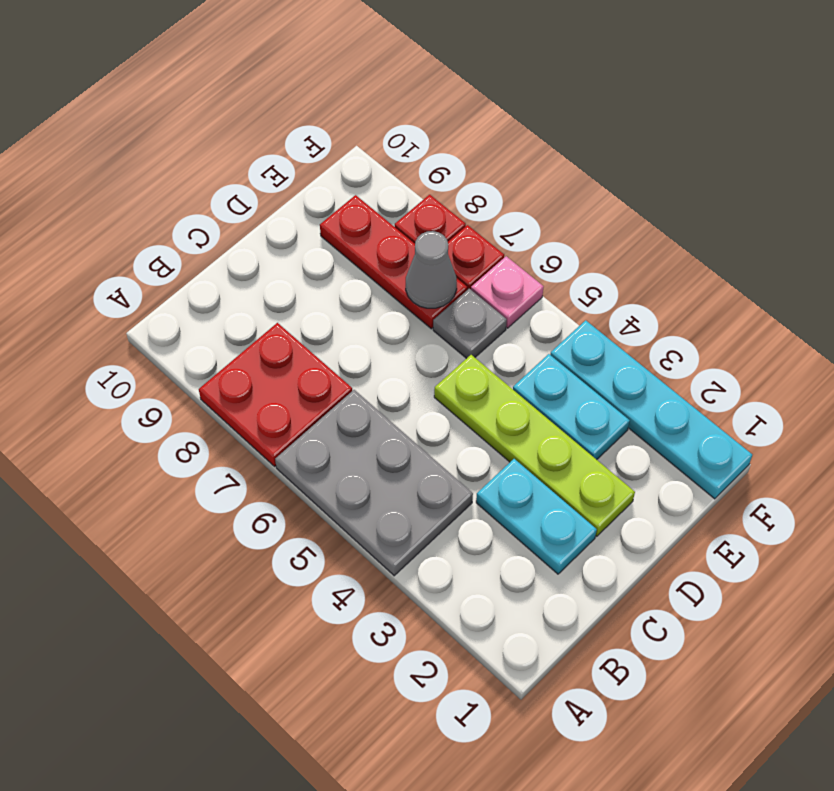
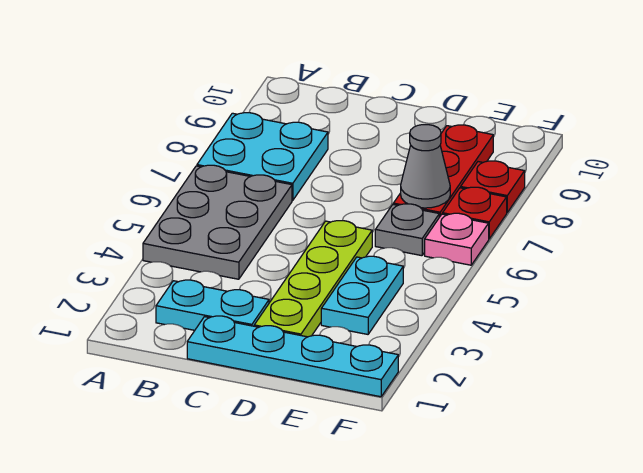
red 2x2 plate [199,323,352,466] -> cyan 2x2 plate [197,113,328,200]
cyan 1x2 plate [476,459,597,574] -> cyan 1x2 plate turned to [156,280,269,330]
cyan 1x4 plate [550,320,752,499] -> cyan 1x4 plate turned to [187,316,398,397]

